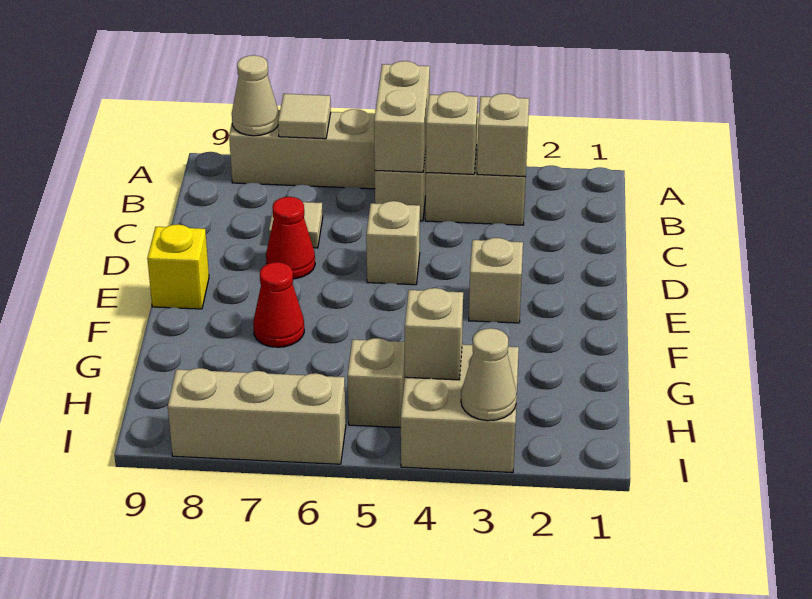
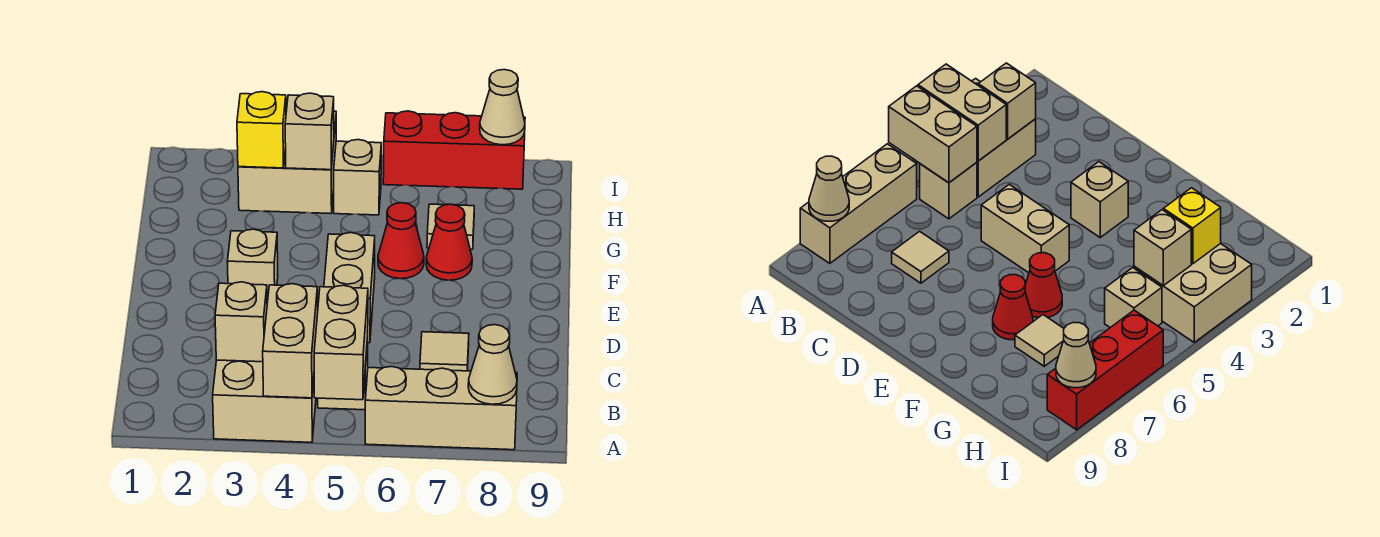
tan 1x1 tile [278,94,331,139] -> tan 1x1 tile moved to [427,204,474,249]
tan 1x1 brick [426,92,478,174] -> tan 1x2 brick [263,284,318,398]
tan 1x1 brick [366,201,420,285] -> tan 1x2 brick [324,233,375,343]
red 1x1 cone [266,197,315,279] -> red 1x1 cone moved to [378,203,424,279]
yellow 1x1 brick [147,224,209,309] -> yellow 1x1 brick moved to [237,92,286,168]
tan 1x1 cone [461,328,517,421] -> tan 1x1 cone moved to [480,70,525,145]
tan 1x3 brick [168,368,346,464] -> red 1x3 brick [383,111,525,189]

